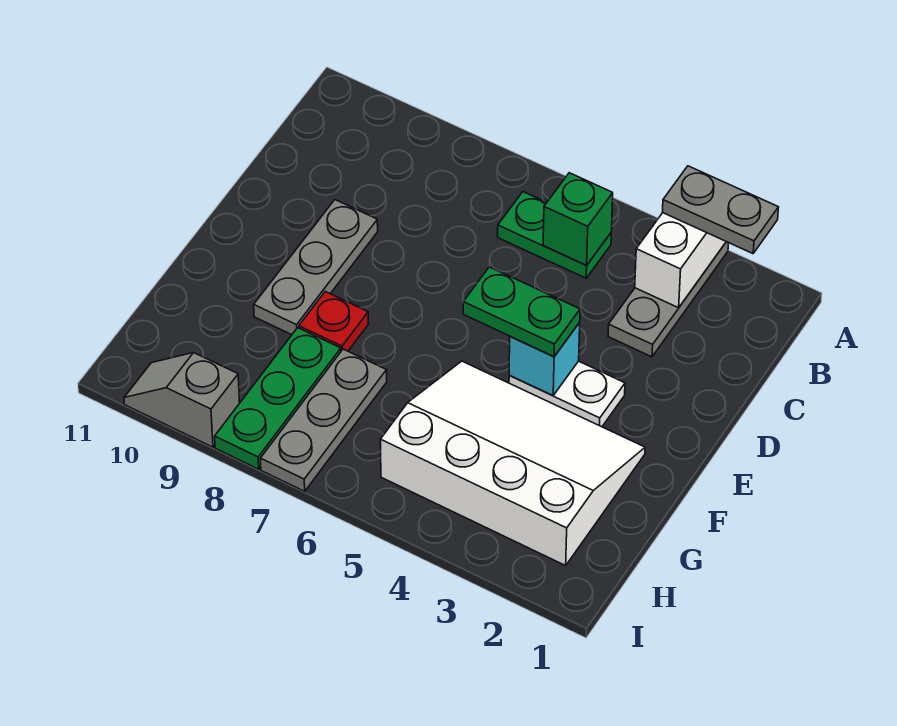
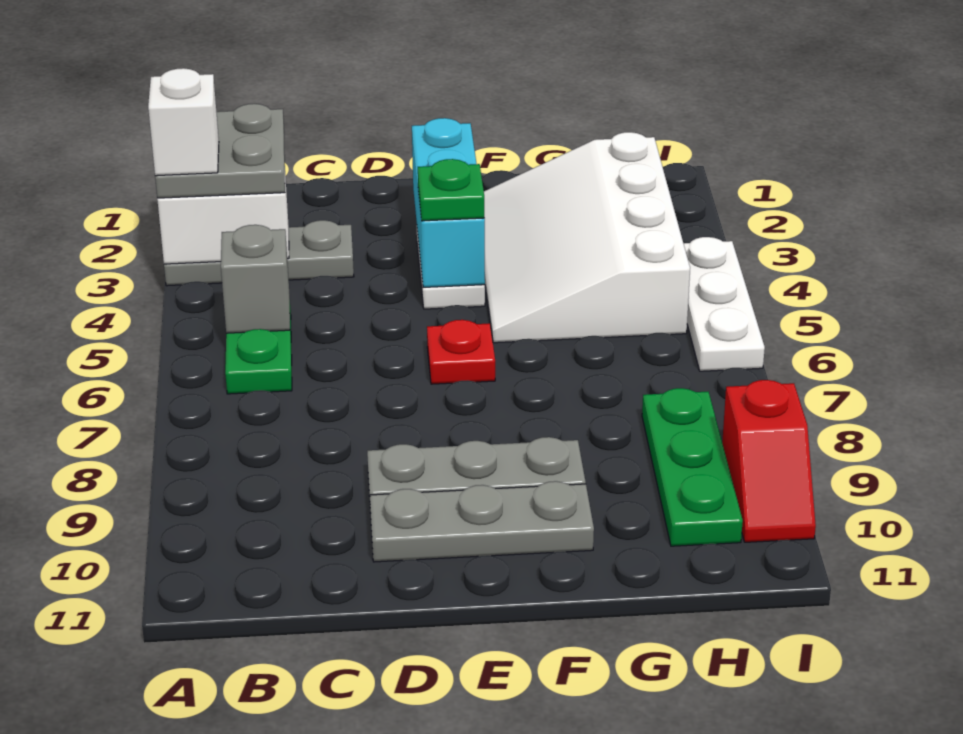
grey 1x2 plate [663,166,779,254] -> grey 2x2 plate [155,104,285,198]
none -> white 1x1 brick [148,68,219,176]
green 1x1 brick [543,173,613,265] -> grey 1x1 brick [221,225,290,333]
cyan 1x1 brick [509,323,580,395] -> cyan 1x3 brick [412,118,485,287]
green 1x2 plate [463,267,580,357] -> green 1x1 plate [418,159,484,221]
red 1x1 plate [299,292,368,351] -> red 1x1 plate moved to [427,320,495,384]
grey 1x3 plate [260,349,387,491] -> grey 1x3 plate moved to [370,481,594,562]
green 1x3 plate [215,328,341,469] -> green 1x3 plate turned to [642,388,743,546]
none -> white 1x3 plate [684,237,765,371]
grey 1x2 slope [124,353,240,447] -> red 1x2 slope [722,380,816,542]

